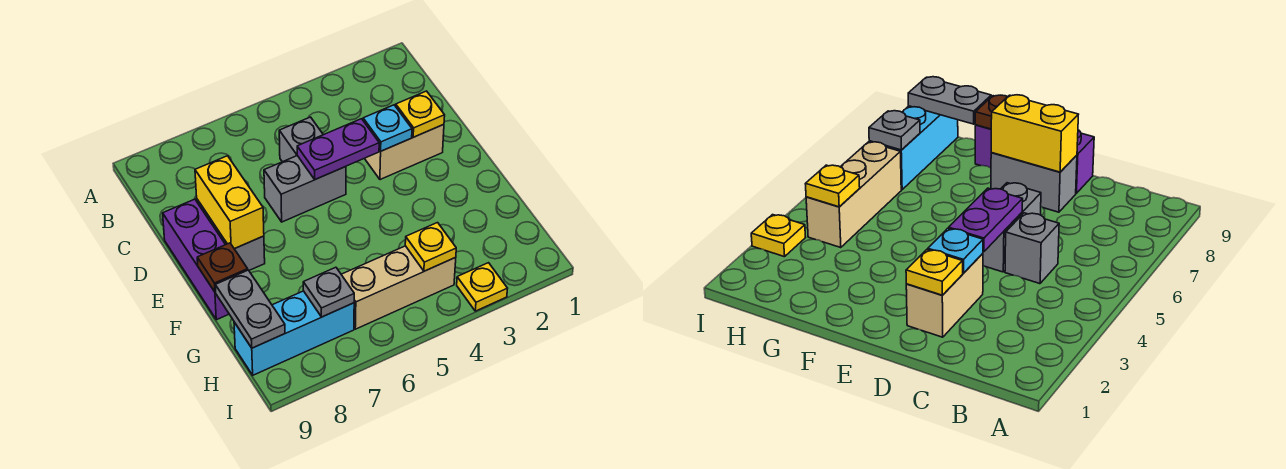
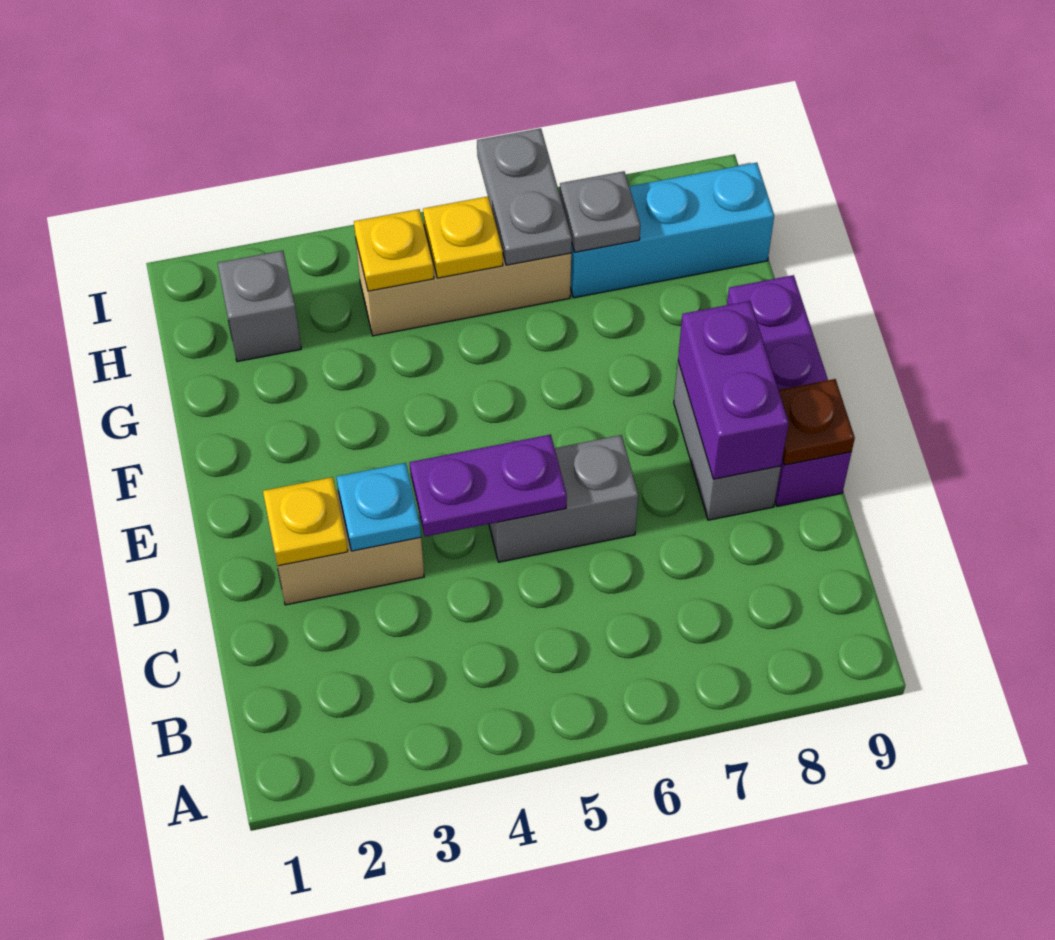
grey 1x1 brick [279,117,323,162] -> grey 1x1 brick moved to [218,251,301,362]
yellow 1x2 brick [195,156,264,249] -> purple 1x2 brick [678,301,789,479]
brown 1x1 plate [197,243,248,292] -> brown 1x1 plate moved to [779,379,855,465]
grey 1x2 plate [215,270,285,348] -> grey 1x2 plate moved to [477,128,572,265]
yellow 1x1 plate [457,263,508,311] -> yellow 1x1 plate moved to [423,196,503,278]

